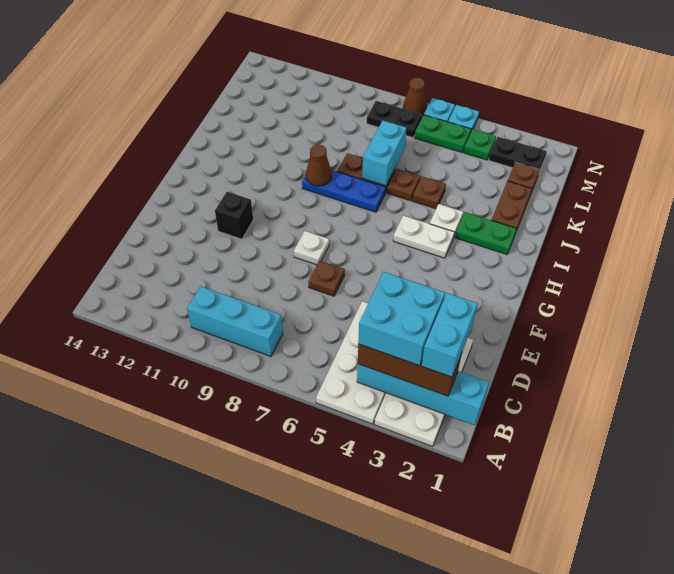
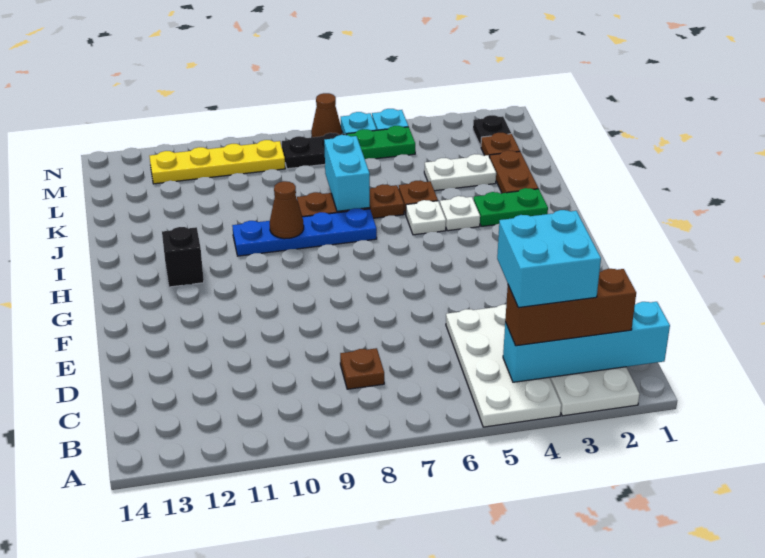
cyan 1x2 brick [422,293,478,377] -> none
cyan 1x3 brick [187,286,283,356] -> none
brown 1x1 plate [308,261,345,296] -> brown 1x1 plate moved to [340,348,384,389]
white 1x1 plate [294,231,329,265] -> white 1x1 plate moved to [406,200,446,235]
black 1x1 brick [215,192,253,239] -> black 1x1 brick moved to [162,227,204,287]
white 1x2 plate [393,216,454,258] -> white 1x2 plate moved to [424,154,496,191]
blue 1x3 plate [302,170,386,212] -> blue 1x4 plate [232,208,377,256]
black 1x2 plate [489,137,547,172] -> black 1x1 plate [473,115,511,146]
green 1x1 plate [464,129,496,160] -> none
none -> yellow 1x4 plate [150,140,285,184]

